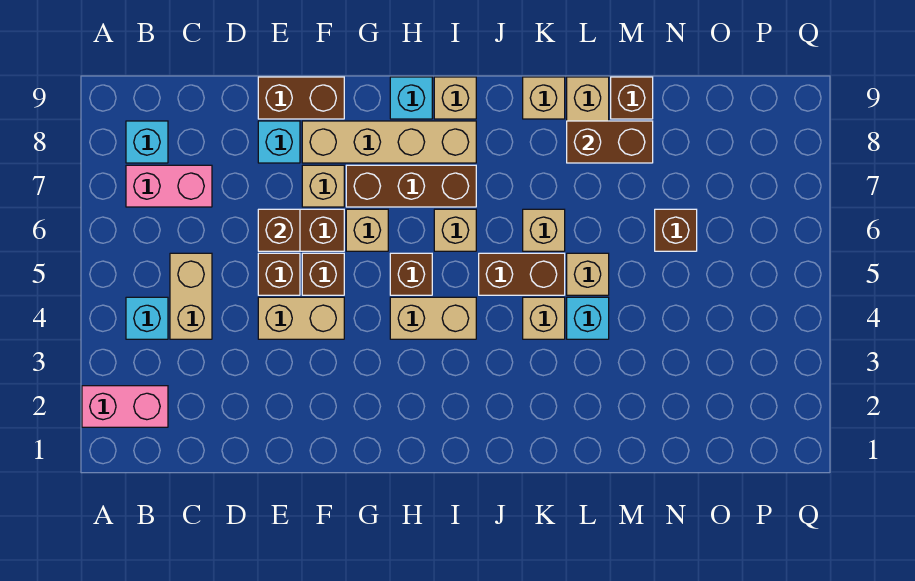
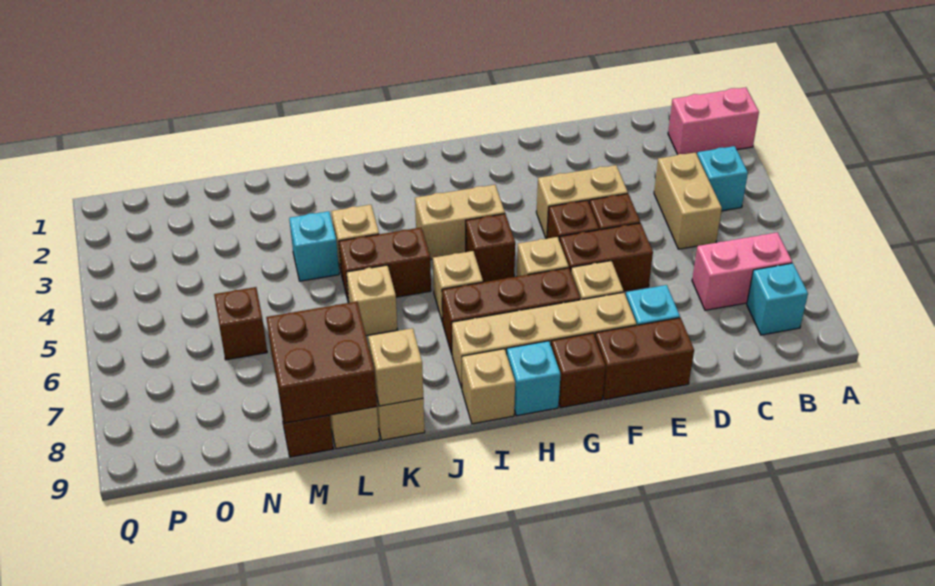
brown 1x1 brick [258,209,300,251] -> brown 1x1 brick moved to [551,333,605,408]
tan 1x1 brick [567,253,609,295] -> tan 1x1 brick moved to [368,328,423,406]
brown 1x2 brick [567,121,653,163] -> brown 2x2 brick [266,302,377,423]

